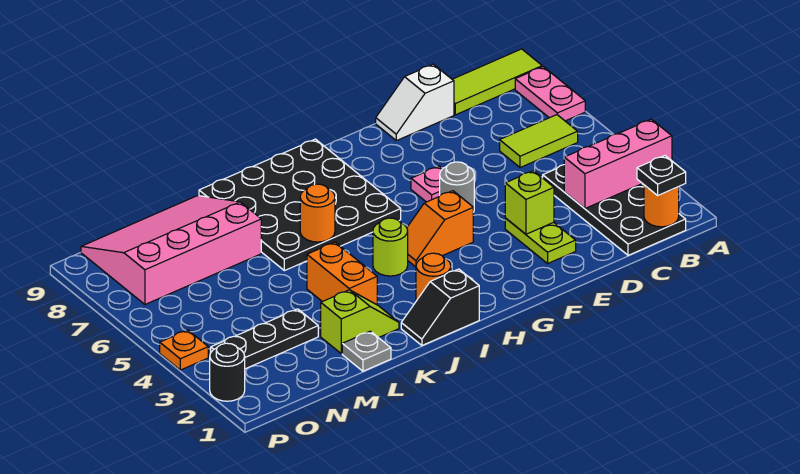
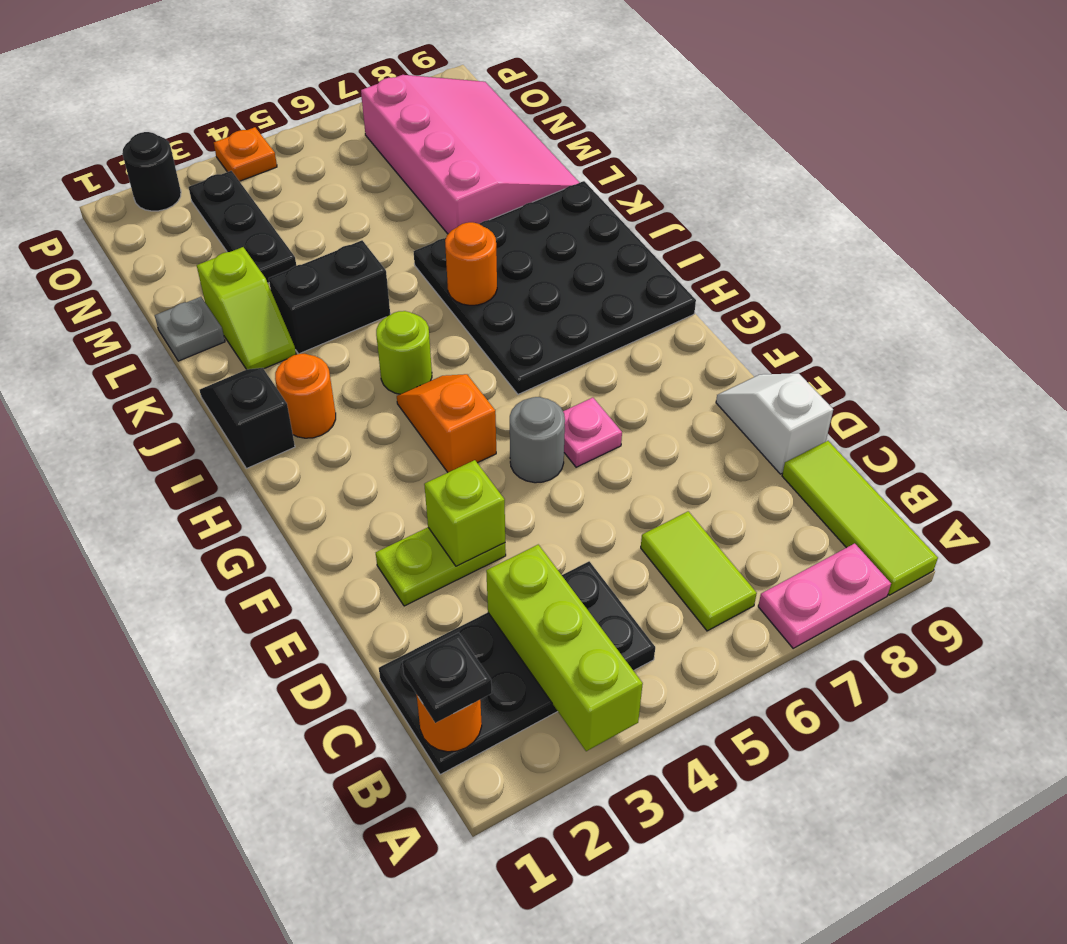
pink 1x3 brick [564,119,672,208] -> lime 1x3 brick [486,545,643,751]
orange 1x2 brick [307,242,377,305] -> black 1x2 brick [269,240,390,354]

